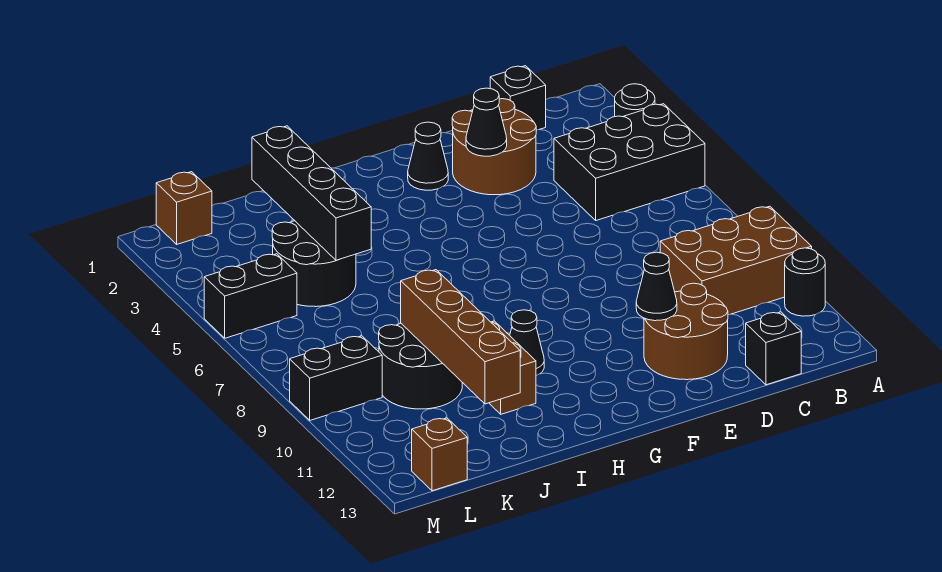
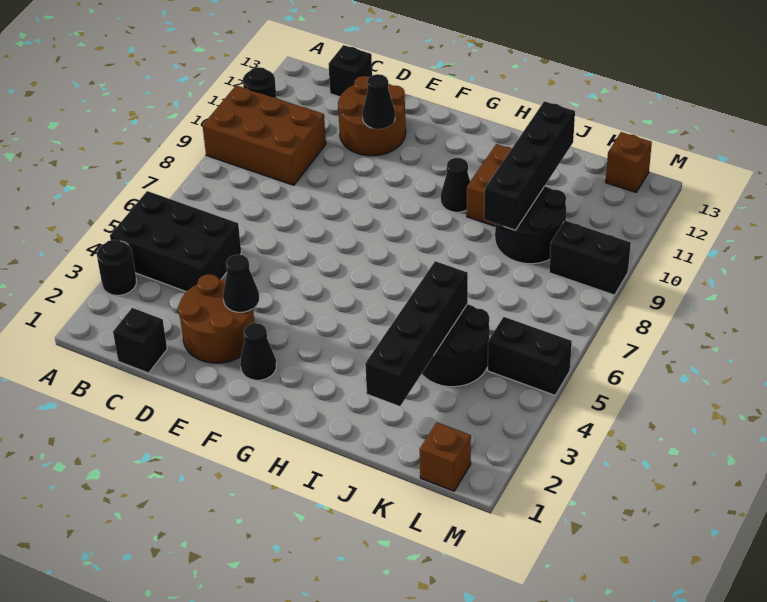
brown 1x4 brick [401,270,520,404] -> black 1x4 brick [484,101,575,230]

